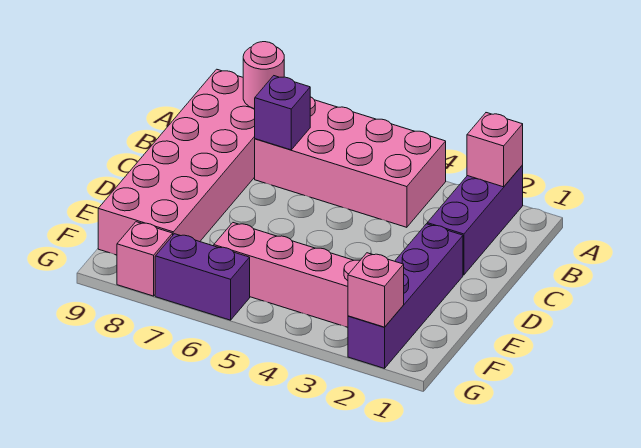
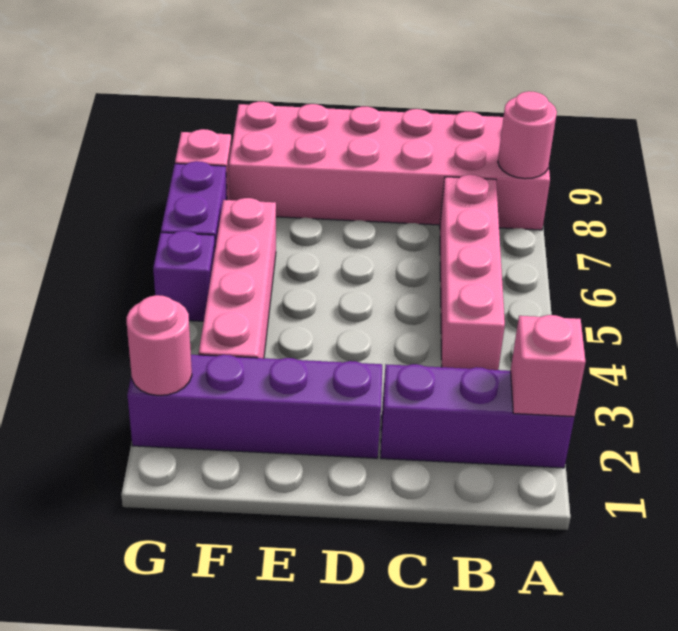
pink 2x4 brick [255,97,446,227] -> pink 1x4 brick [440,175,505,370]
purple 1x1 brick [255,76,310,150] -> purple 1x1 brick moved to [153,231,215,321]
pink 1x1 brick [348,253,404,327] -> pink 1x1 round brick [127,295,192,395]

